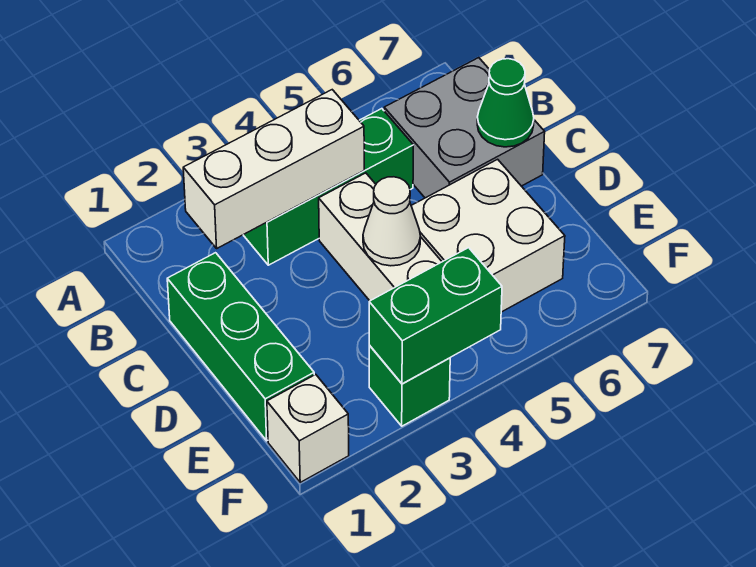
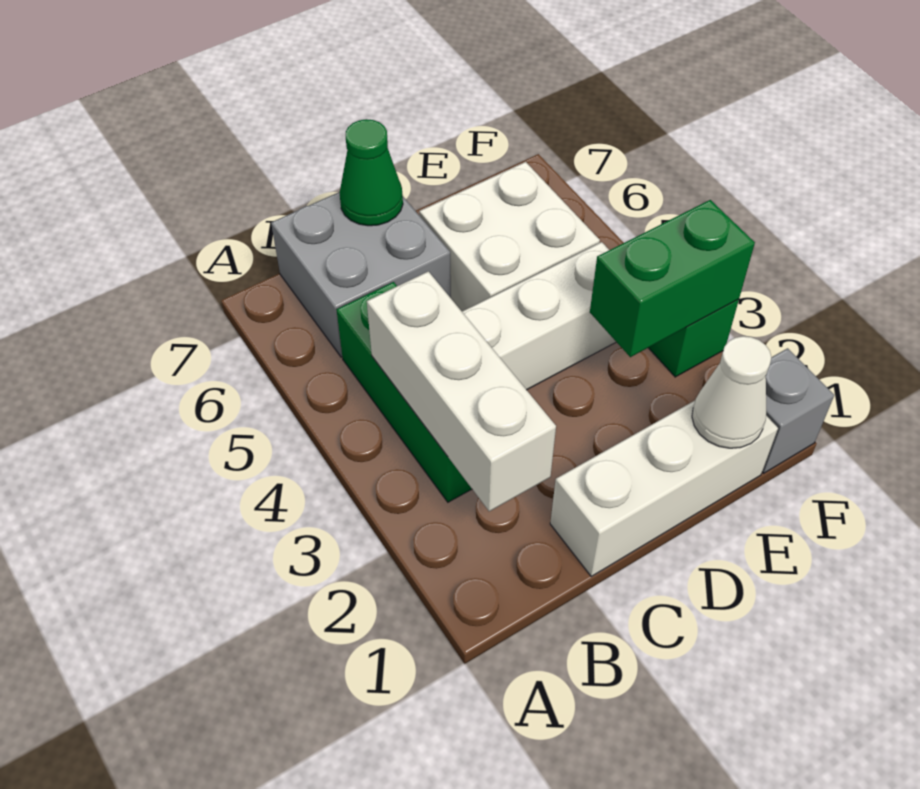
green 1x3 brick [167,253,314,441] -> white 1x3 brick [550,401,778,576]
white 1x1 cone [363,177,420,266] -> white 1x1 cone moved to [692,336,771,448]
white 1x1 brick [267,374,349,482] -> grey 1x1 brick [762,348,834,473]
green 1x2 brick [369,248,502,384] -> green 1x2 brick turned to [590,200,755,357]

